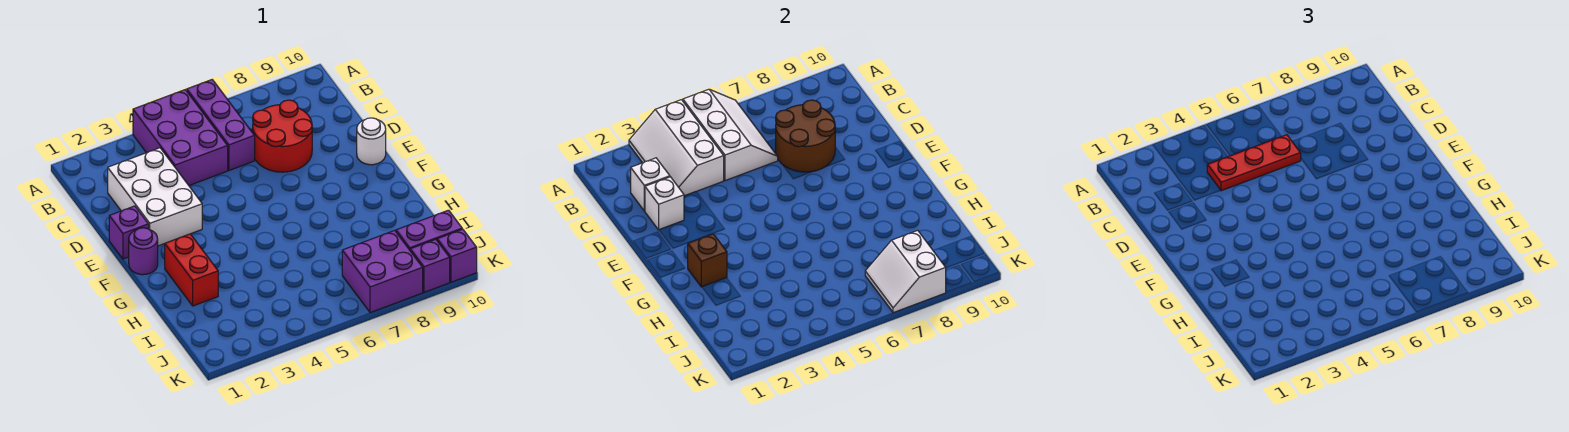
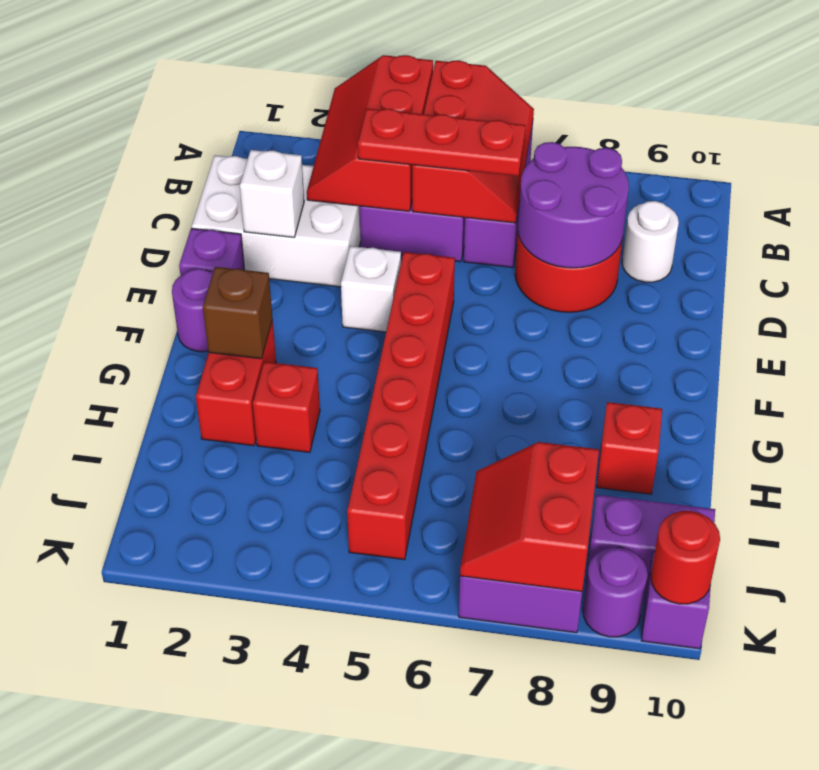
white 2x3 slope [629,100,724,196] -> red 2x3 slope [307,55,433,211]
white 2x3 slope [683,89,778,181] -> red 2x3 slope [412,60,534,223]
white 2x3 brick [108,148,202,246] -> white 2x3 brick turned to [192,155,361,287]
white 1x1 brick [631,158,670,211] -> white 1x1 brick moved to [341,246,401,332]
brown 2x2 round brick [776,100,835,172] -> purple 2x2 round brick [518,142,629,268]
none -> red 1x6 brick [347,252,455,560]
white 1x1 round brick [357,118,386,165] -> white 1x1 round brick moved to [622,201,679,282]
none -> red 1x1 brick [253,362,320,452]
none -> red 1x1 brick [597,402,662,494]
white 2x2 slope [865,230,946,313] -> red 2x2 slope [460,442,599,592]
purple 1x1 brick [410,239,450,292] -> purple 1x1 round brick [583,547,648,637]
none -> red 1x1 round brick [651,511,720,604]

